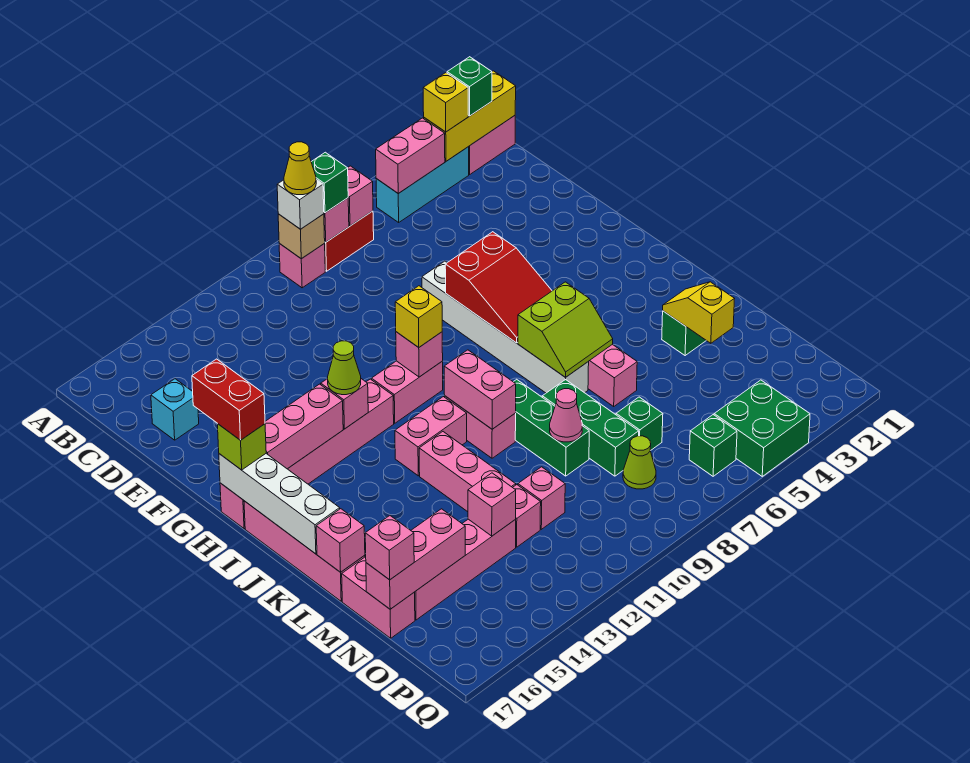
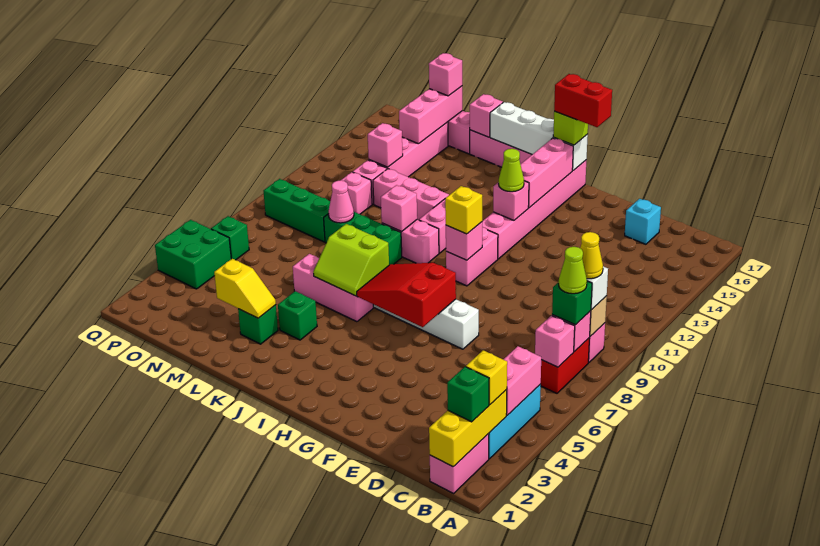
lime 2x2 slope [518,282,613,377] -> lime 2x2 slope turned to [313,224,389,296]
pink 1x2 brick [444,350,516,429] -> pink 1x1 brick [381,185,417,231]
green 1x3 brick [542,379,639,476] -> green 1x3 brick moved to [264,179,330,242]
green 1x1 brick [616,397,663,451] -> green 1x1 brick moved to [278,291,317,340]
lime 1x1 cone [623,436,656,489] -> lime 1x1 cone moved to [559,247,587,294]

